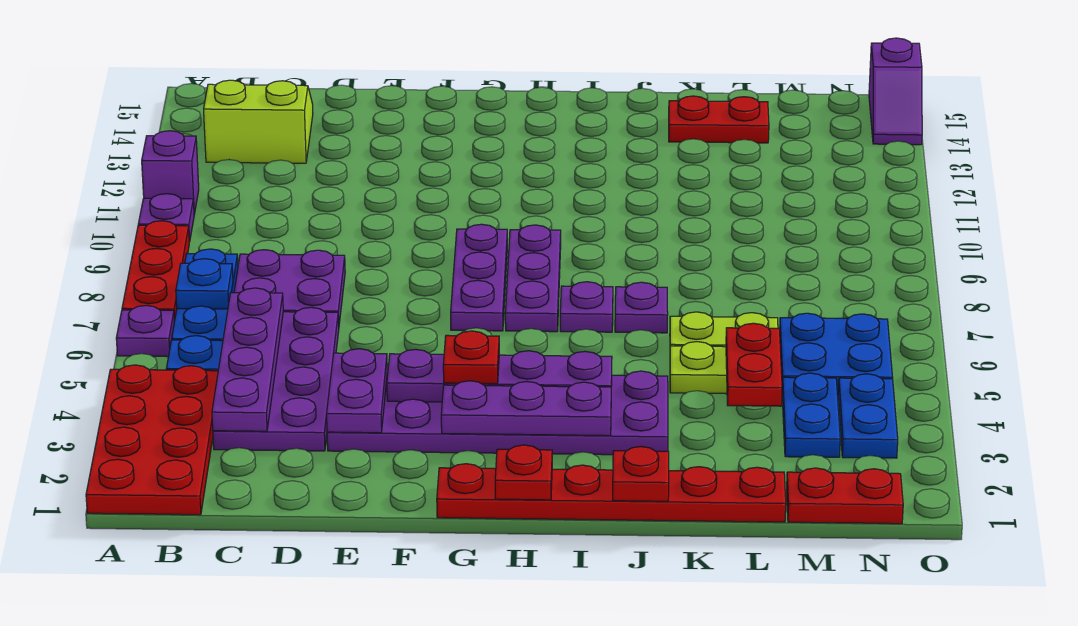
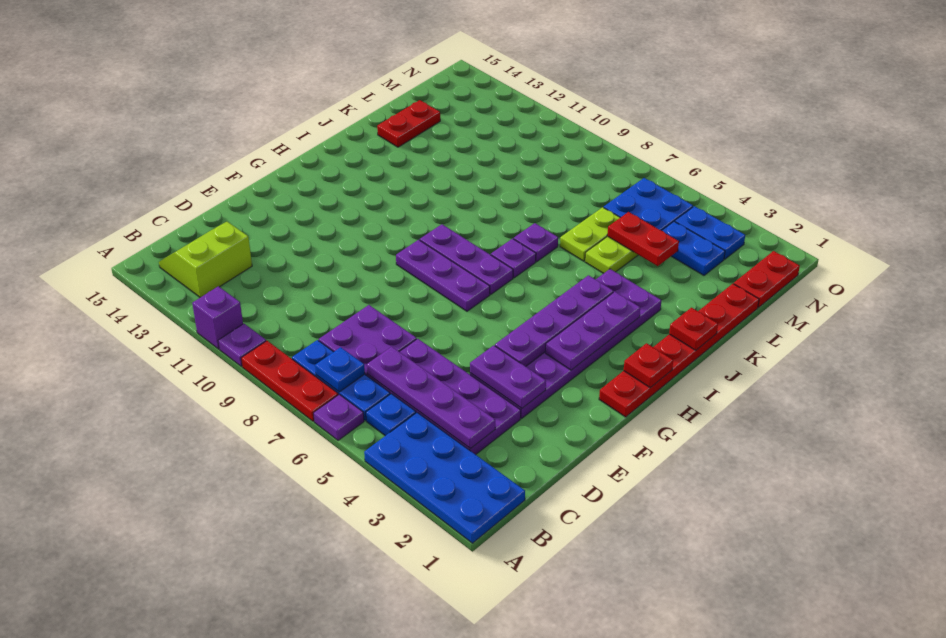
red 2x4 plate [86,365,218,515] -> blue 2x4 plate [364,413,525,543]
red 1x1 plate [443,331,499,384] -> none
purple 1x2 slope [869,38,922,145] -> none

